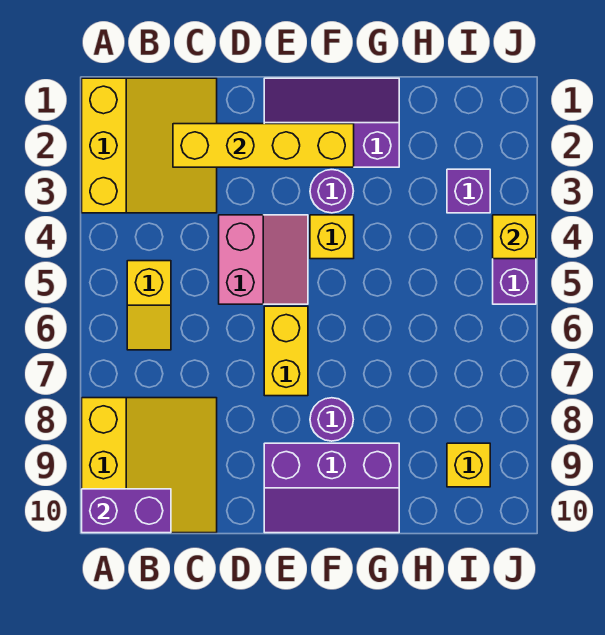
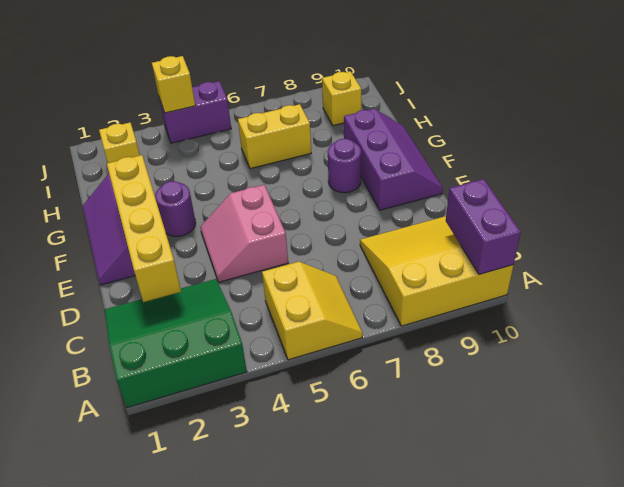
yellow 3x3 slope [82,78,217,213] -> green 3x3 slope [105,279,247,408]
yellow 1x2 slope [127,261,171,350] -> yellow 2x2 slope [262,262,363,360]
pink 2x2 slope [219,215,308,304] -> pink 2x2 slope turned to [200,185,288,282]
yellow 1x2 brick [264,306,308,396] -> yellow 1x2 brick moved to [238,104,311,169]
yellow 1x1 brick [310,215,354,259] -> yellow 1x1 brick moved to [99,123,140,163]
purple 1x1 brick [447,169,490,213] -> none

